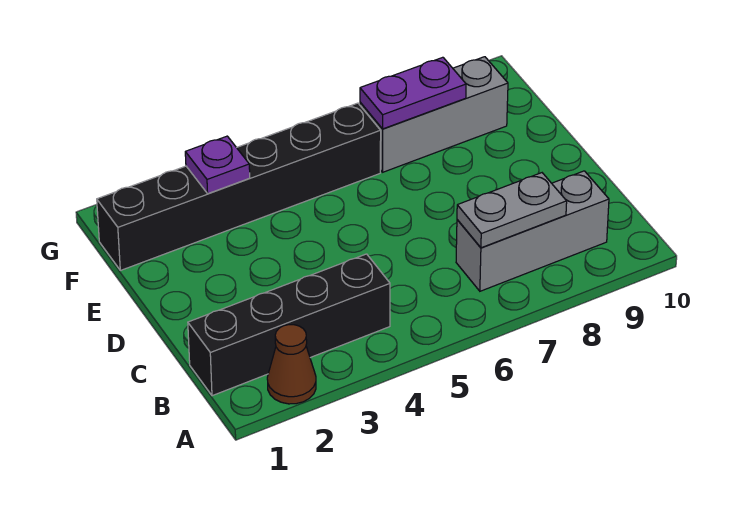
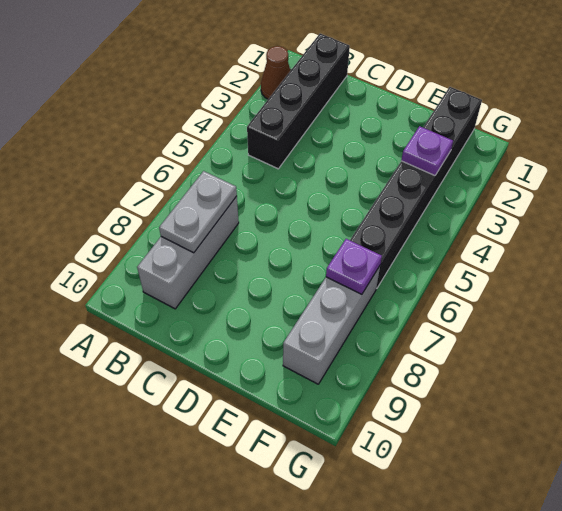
purple 1x2 plate [360,57,466,129] -> purple 1x1 plate [326,239,382,294]

